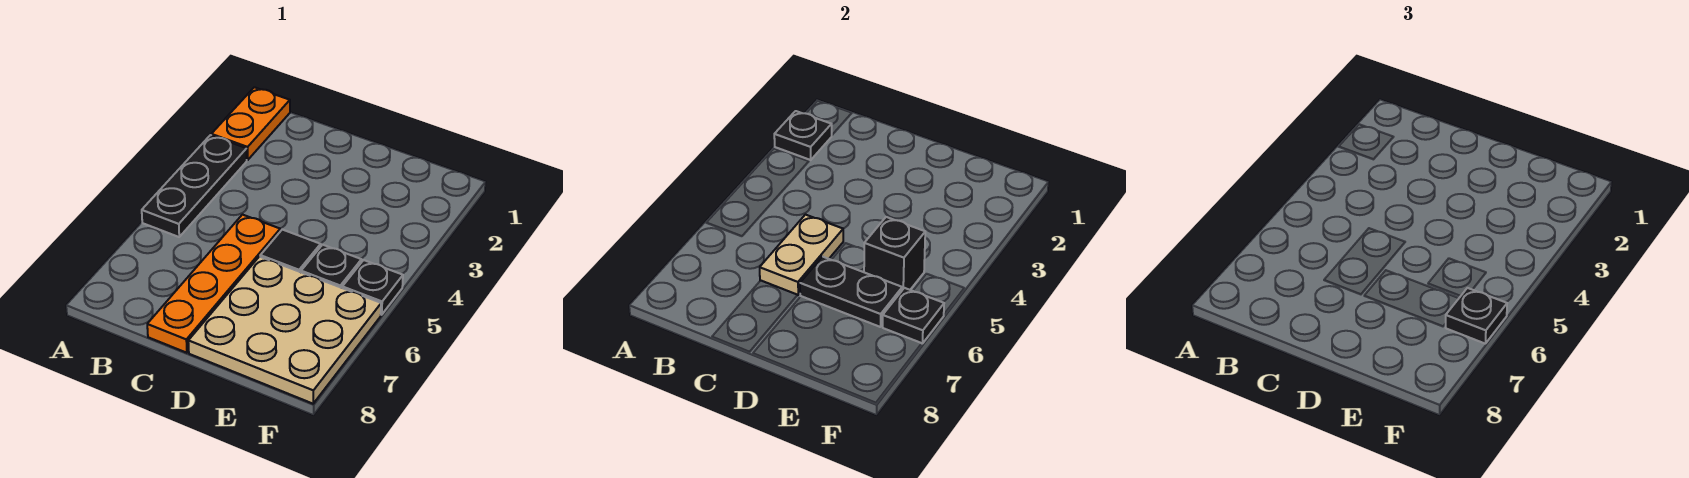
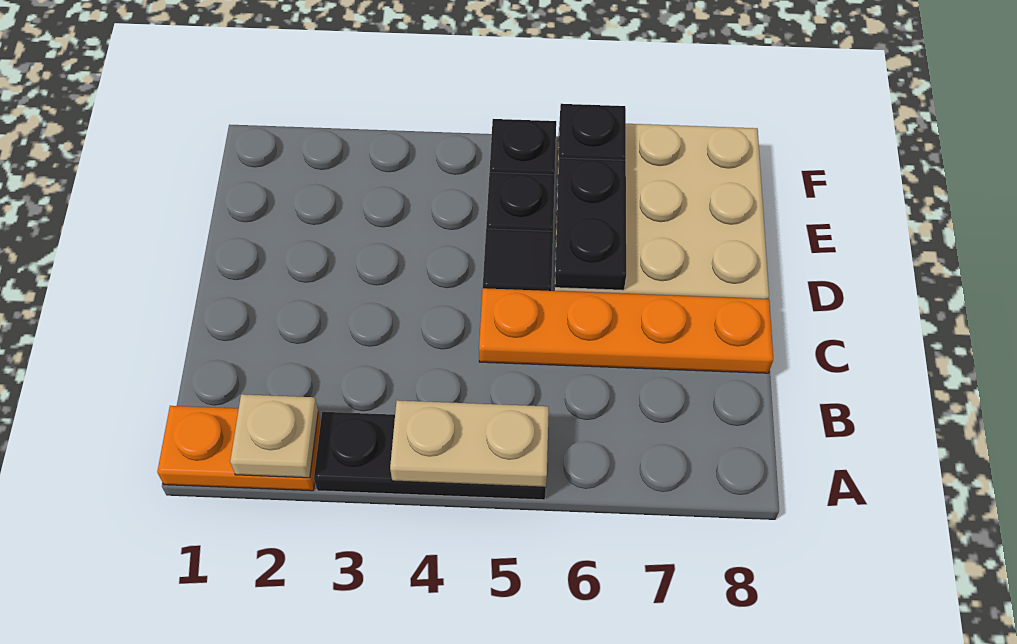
black 1x1 plate [774,111,832,160] -> tan 1x1 plate [230,394,318,478]
tan 1x2 plate [760,215,843,295] -> tan 1x2 plate moved to [390,400,549,487]
black 1x1 brick [864,217,925,290] -> none
black 1x1 plate [1446,288,1507,344] -> none

